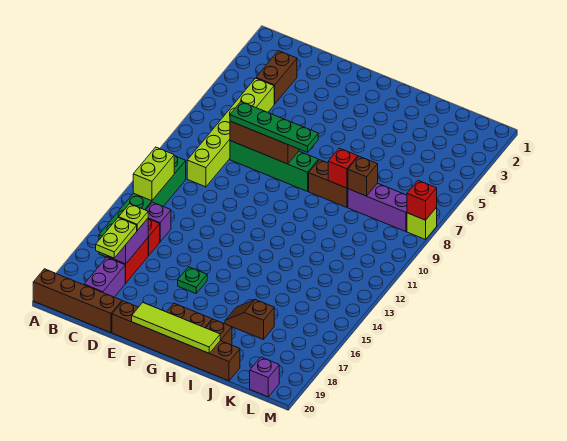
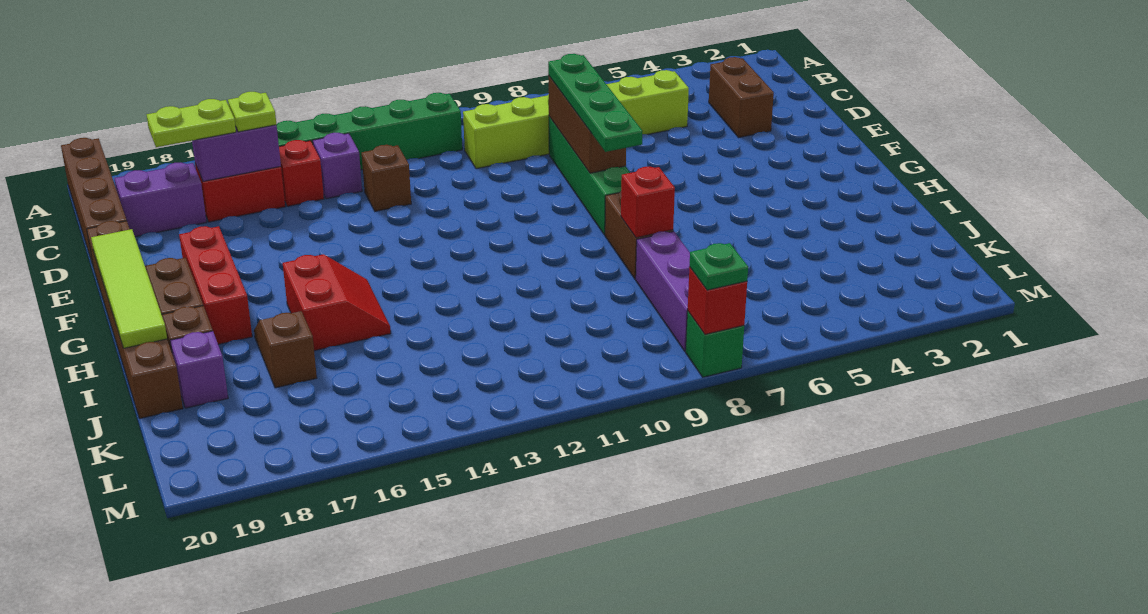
lime 1x2 brick [133,147,174,201] -> none
brown 1x2 brick [256,51,297,104] -> brown 1x2 brick turned to [709,57,774,137]
green 1x1 plate [178,267,207,293] -> green 1x1 plate moved to [690,243,748,290]
none -> red 1x3 brick [179,226,252,344]
none -> red 2x2 slope [283,254,391,351]
brown 1x1 brick [348,156,378,196] -> brown 1x1 brick moved to [362,145,411,211]
purple 1x1 brick [250,357,279,397] -> purple 1x1 brick moved to [170,331,228,408]
lime 1x1 brick [407,208,437,240] -> green 1x1 brick [686,312,744,377]

